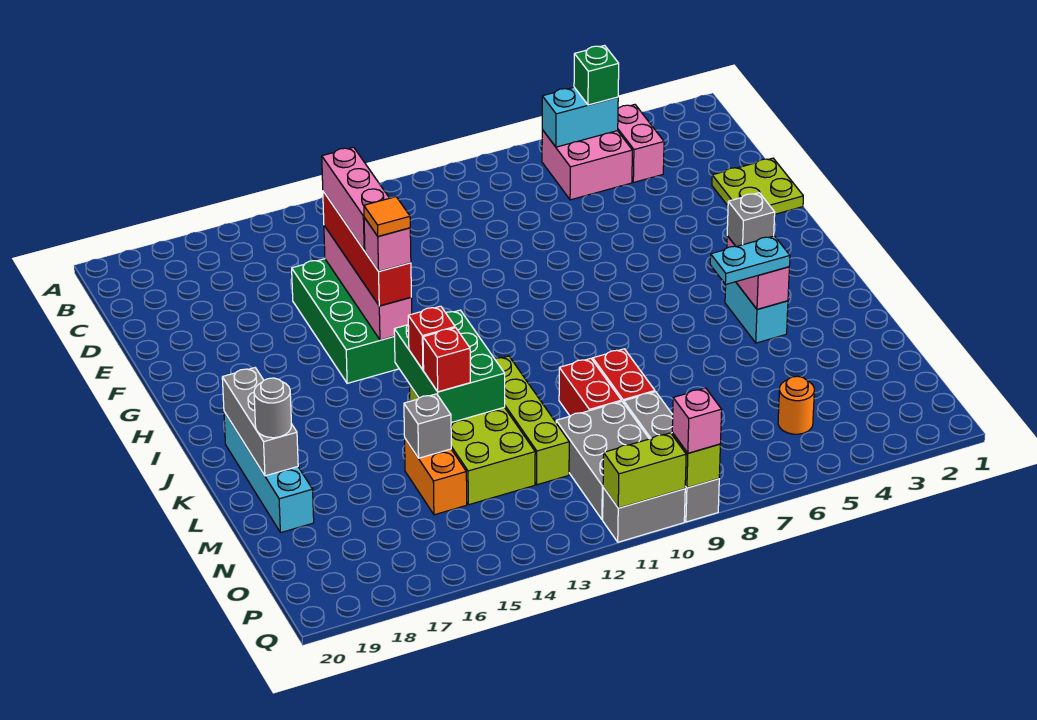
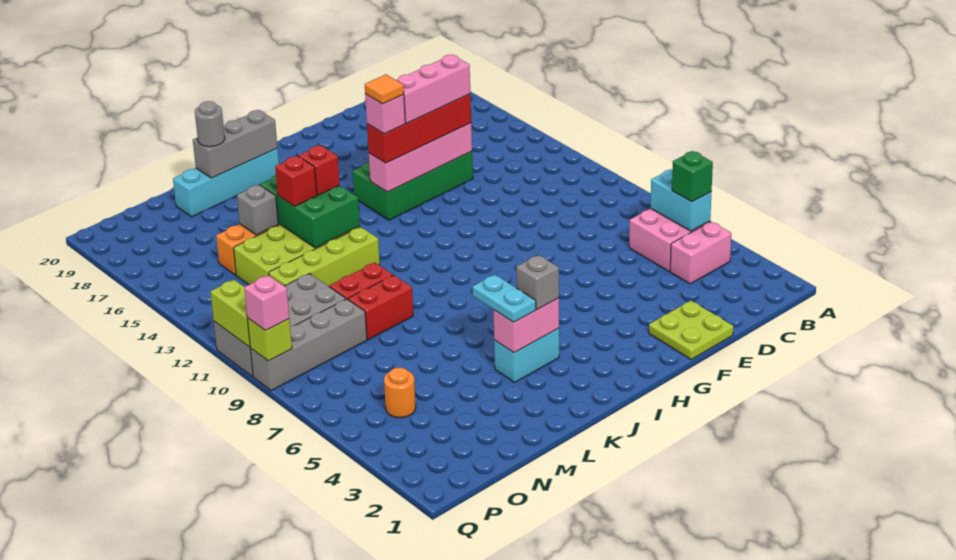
green 2x3 brick [394,310,505,423] -> green 2x3 brick turned to [260,175,360,248]

